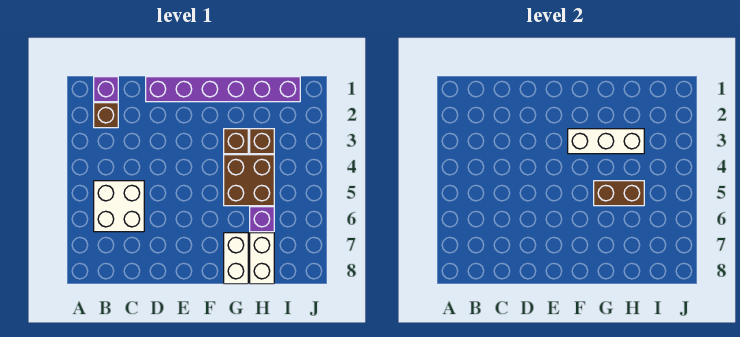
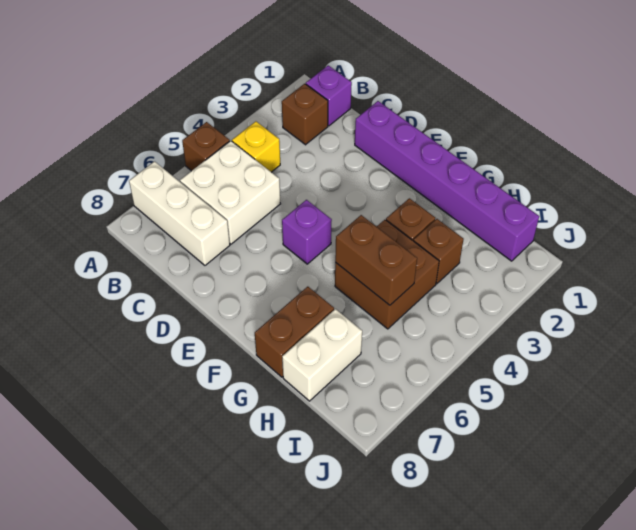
none -> brown 1x1 brick [182,122,230,171]
none -> yellow 1x1 brick [232,121,280,172]
white 1x3 brick [568,129,644,154] -> white 1x3 brick moved to [129,161,230,265]
white 1x2 brick [224,233,248,284] -> brown 1x2 brick [255,287,334,377]
purple 1x1 brick [250,207,274,232] -> purple 1x1 brick moved to [282,200,332,264]

